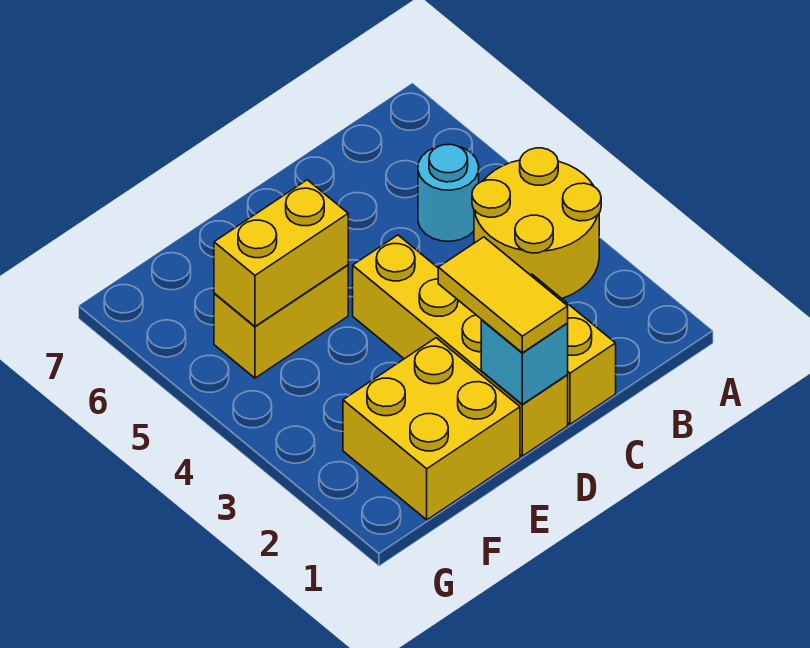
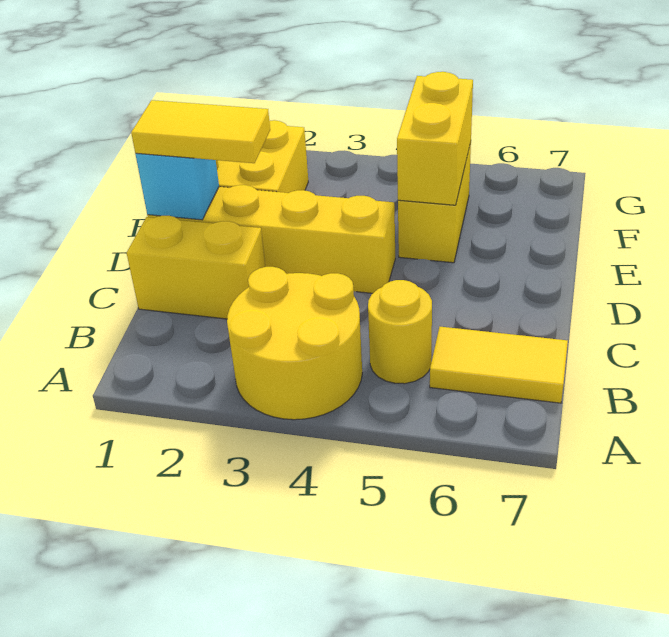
cyan 1x1 round brick [418,144,479,241] -> yellow 1x1 round brick [368,280,432,384]
none -> yellow 1x2 tile [430,327,568,403]

